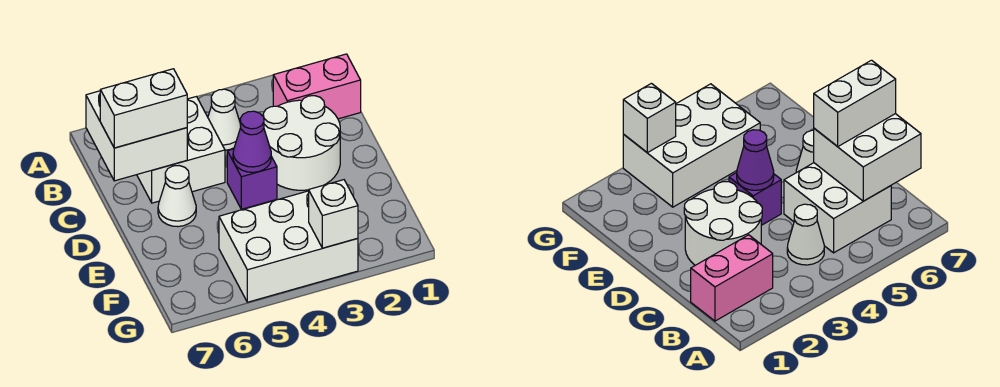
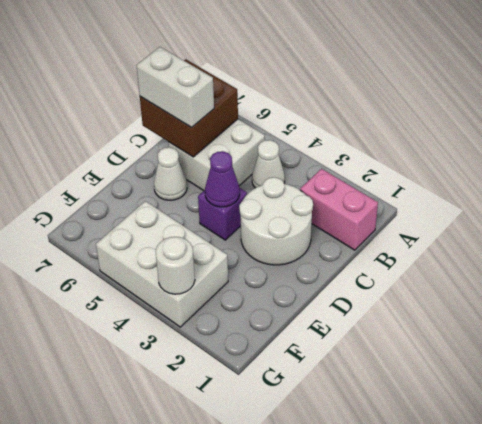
white 2x2 brick [86,91,187,181] -> brown 2x2 brick [140,59,238,157]
white 1x1 brick [309,180,358,248] -> white 1x1 round brick [156,237,195,294]

